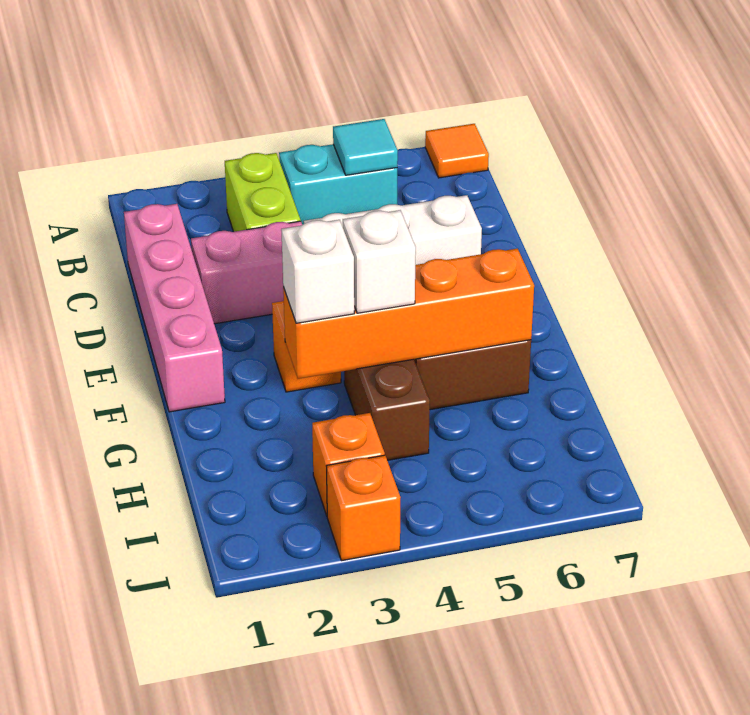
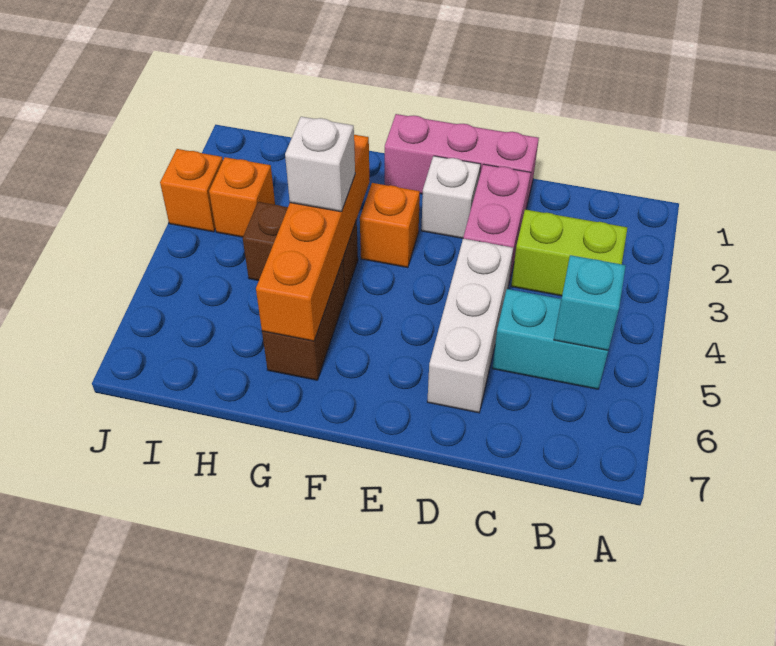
orange 1x1 tile [425,124,489,178] -> none
cyan 1x2 brick [279,144,397,225] -> cyan 1x2 brick turned to [492,289,608,389]
cyan 1x1 tile [333,119,398,175] -> cyan 1x1 brick [554,255,626,350]
pink 1x4 brick [124,204,225,412] -> pink 1x3 brick [385,114,539,208]
white 1x1 brick [281,220,354,323] -> white 1x1 brick moved to [421,156,480,238]

